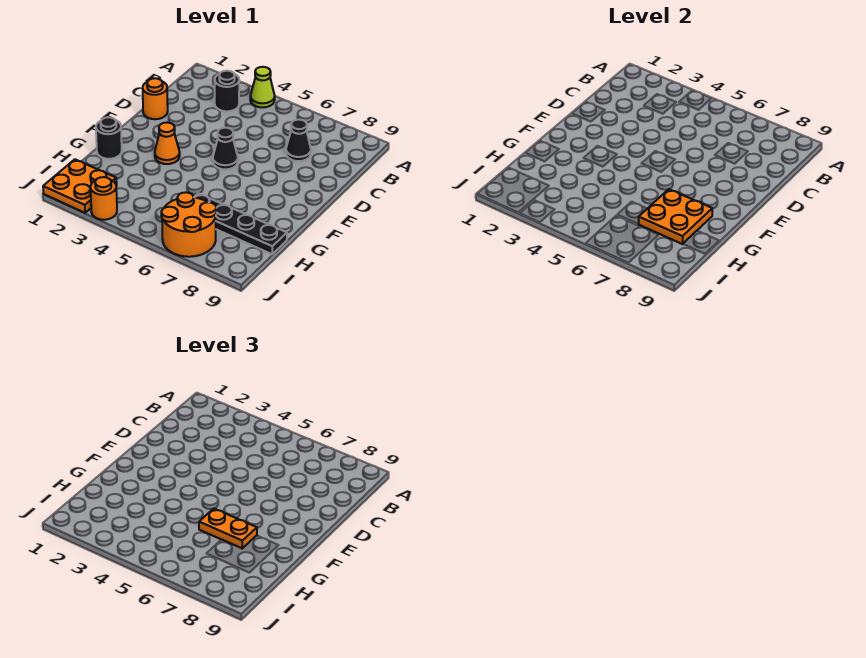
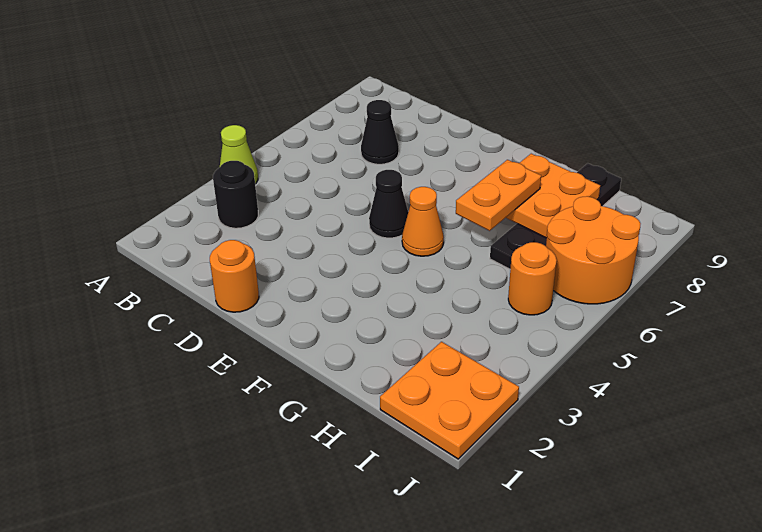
orange 1x1 cone [155,122,180,164] -> orange 1x1 cone moved to [402,187,444,256]
black 1x1 round brick [96,117,122,159] -> none
orange 1x1 round brick [90,177,117,220] -> orange 1x1 round brick moved to [508,242,557,315]

